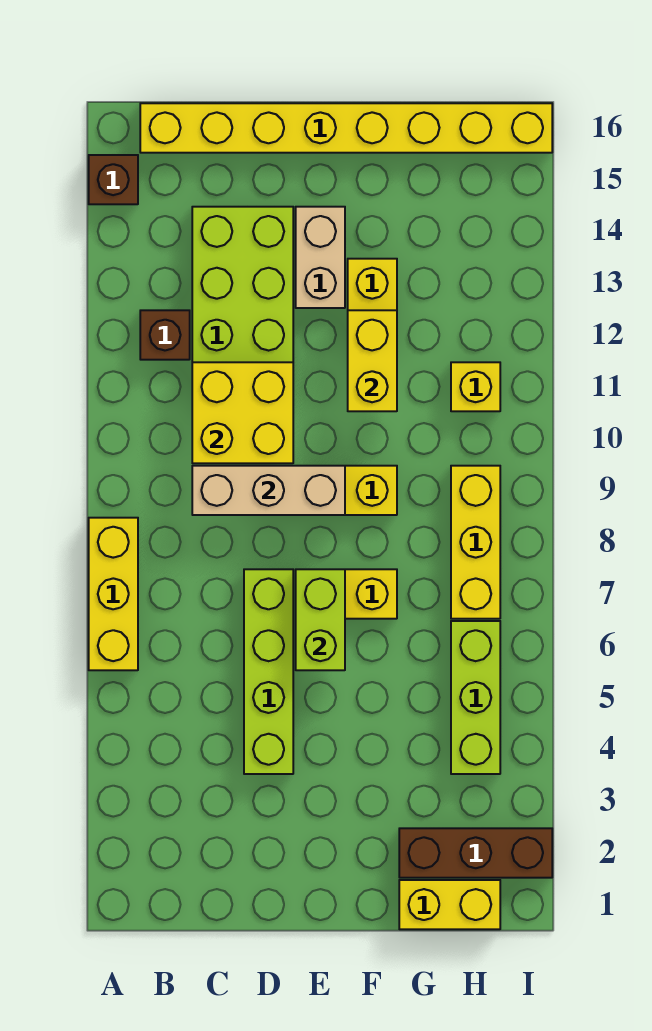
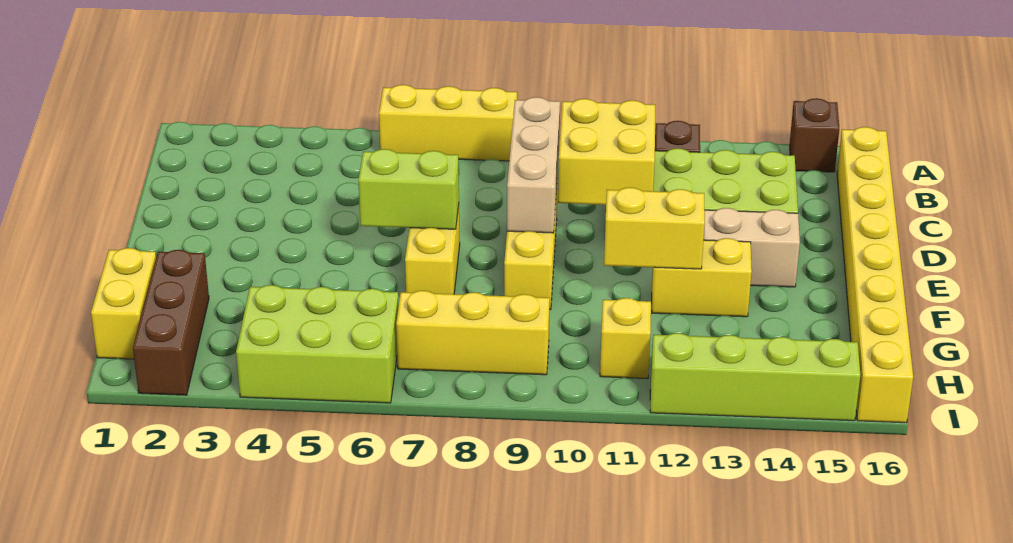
lime 1x4 brick [244,569,293,774] -> lime 1x4 brick moved to [650,333,860,421]
lime 1x3 brick [451,621,500,774] -> lime 2x3 brick [236,285,399,403]

